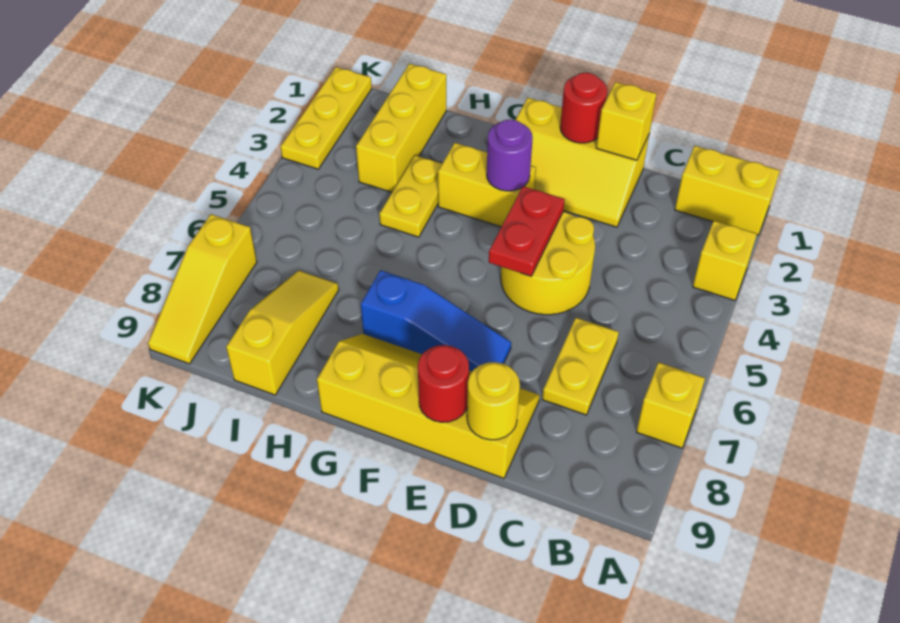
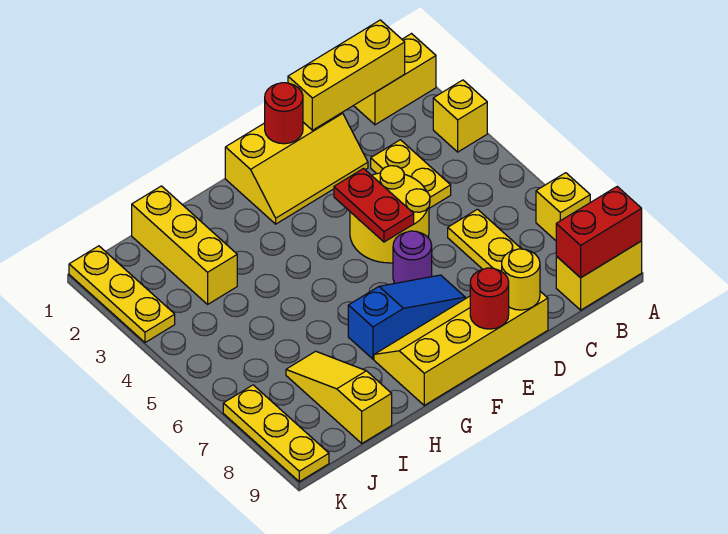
none -> red 1x2 brick [556,187,642,278]
yellow 1x1 brick [596,82,656,160] -> yellow 1x3 brick [288,20,405,130]
yellow 1x2 brick [438,143,536,227] -> yellow 1x2 brick moved to [556,241,642,310]
purple 1x1 round brick [487,120,533,191] -> purple 1x1 round brick moved to [393,231,432,283]
yellow 1x2 plate [380,155,442,237] -> yellow 1x2 plate moved to [371,140,451,208]
yellow 1x3 slope [148,214,257,364] -> yellow 1x3 plate [223,385,329,482]

